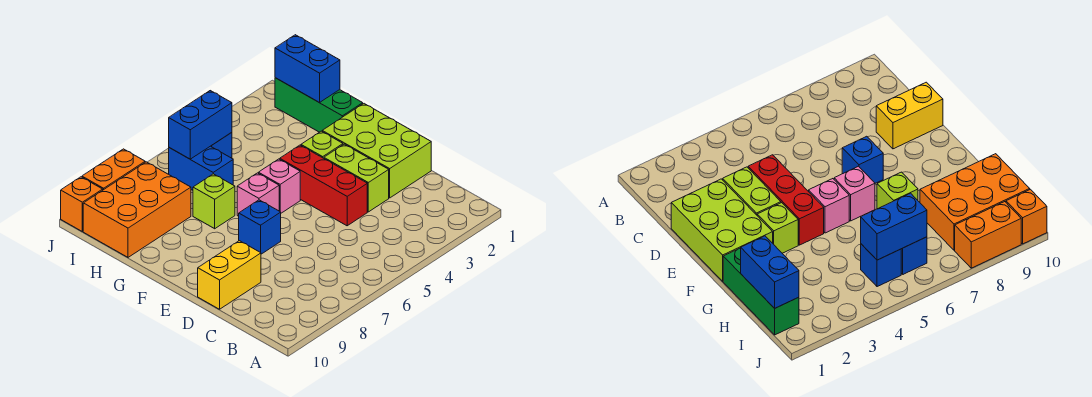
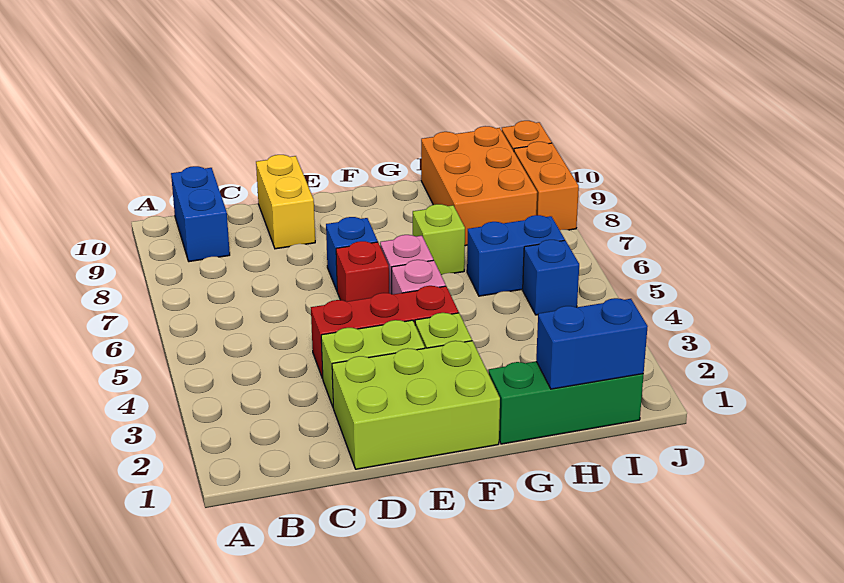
none -> red 1x1 brick [336,241,389,301]
blue 1x2 brick [169,91,232,159] -> blue 1x2 brick moved to [171,166,230,262]

